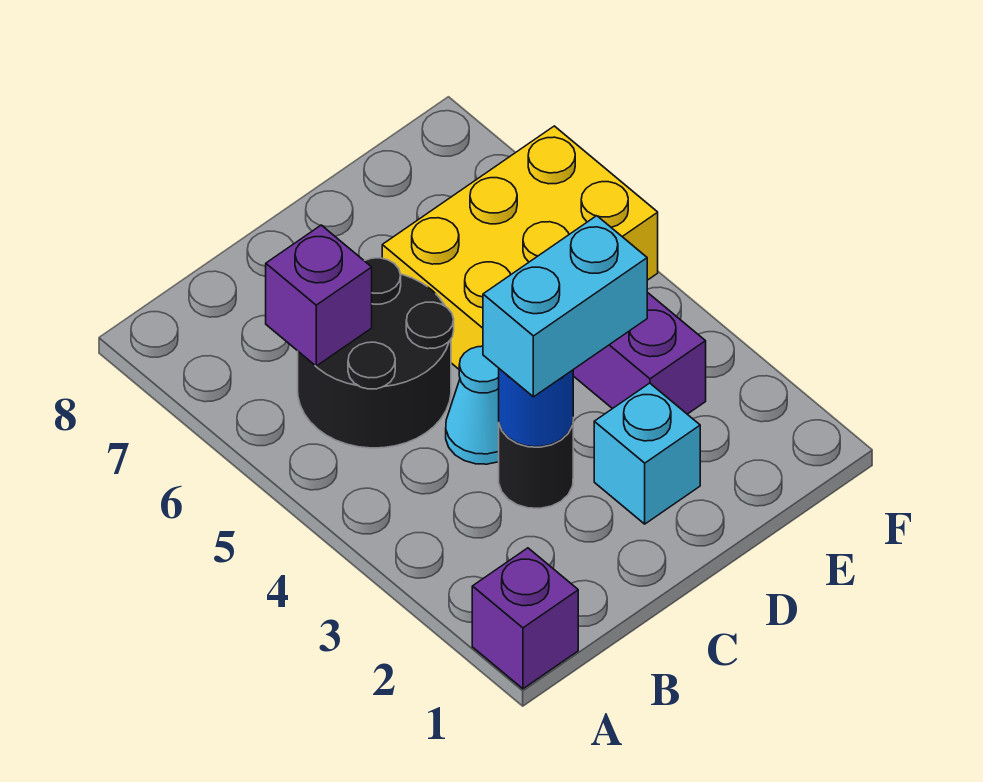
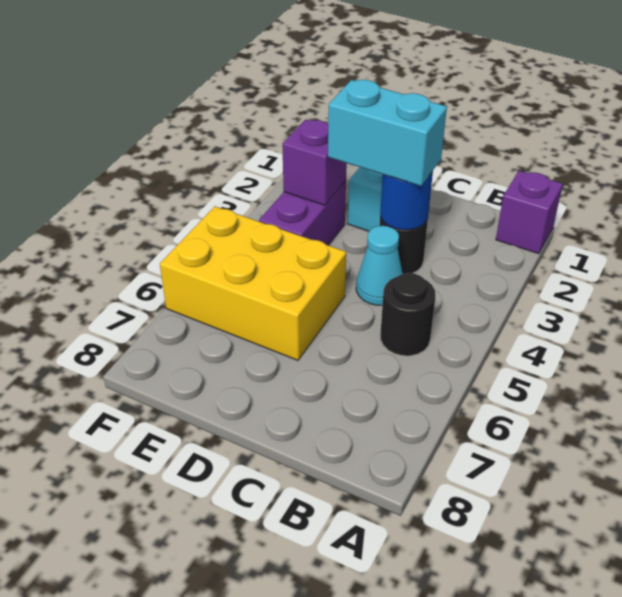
black 2x2 round brick [298,258,454,448] -> black 1x1 round brick [380,273,436,356]
purple 1x1 brick [266,225,372,366] -> purple 1x1 brick moved to [282,119,347,205]

